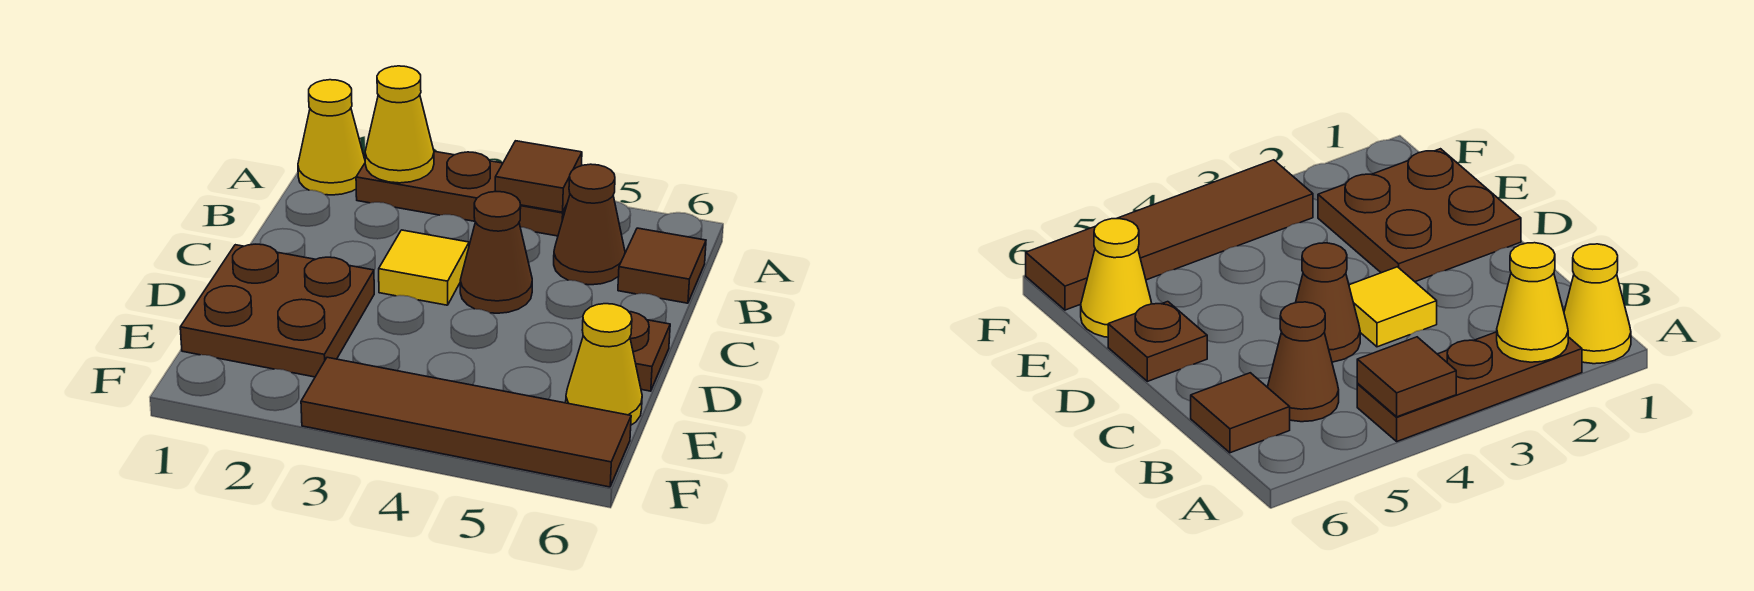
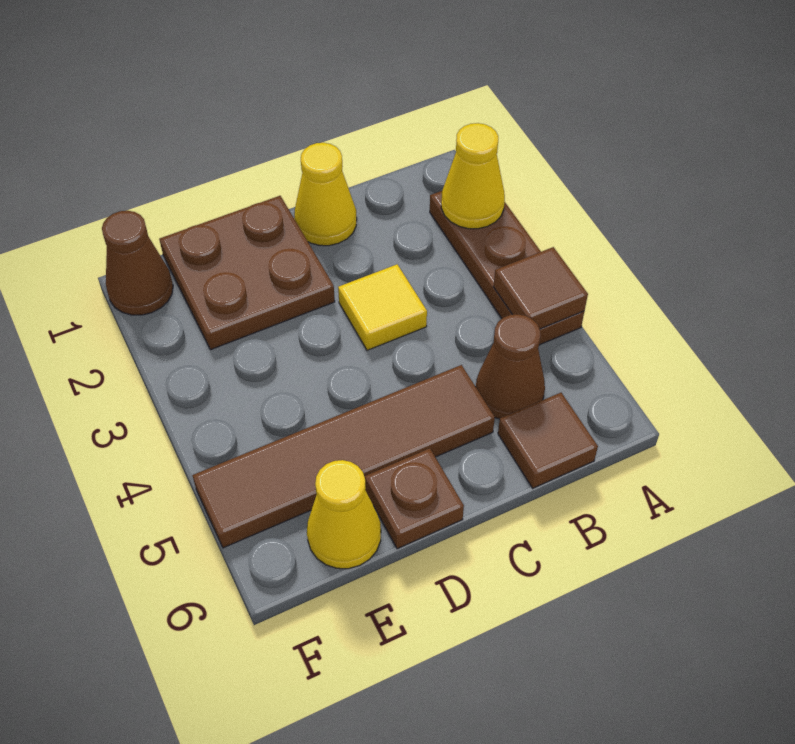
yellow 1x1 cone [298,80,365,195] -> yellow 1x1 cone moved to [294,143,357,246]
brown 1x1 cone [460,192,532,313] -> brown 1x1 cone moved to [102,211,173,315]
brown 1x4 tile [301,357,631,487] -> brown 1x4 tile turned to [192,365,495,548]

